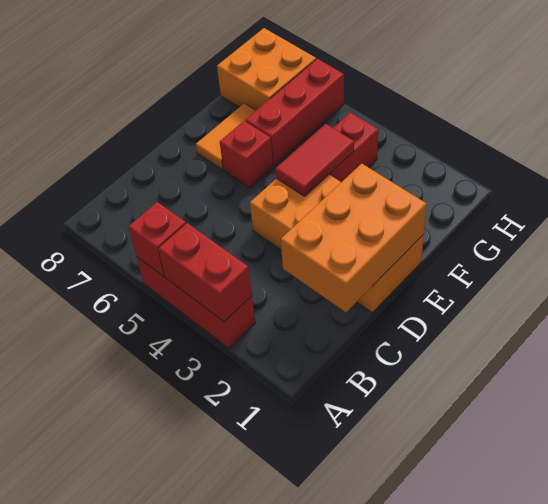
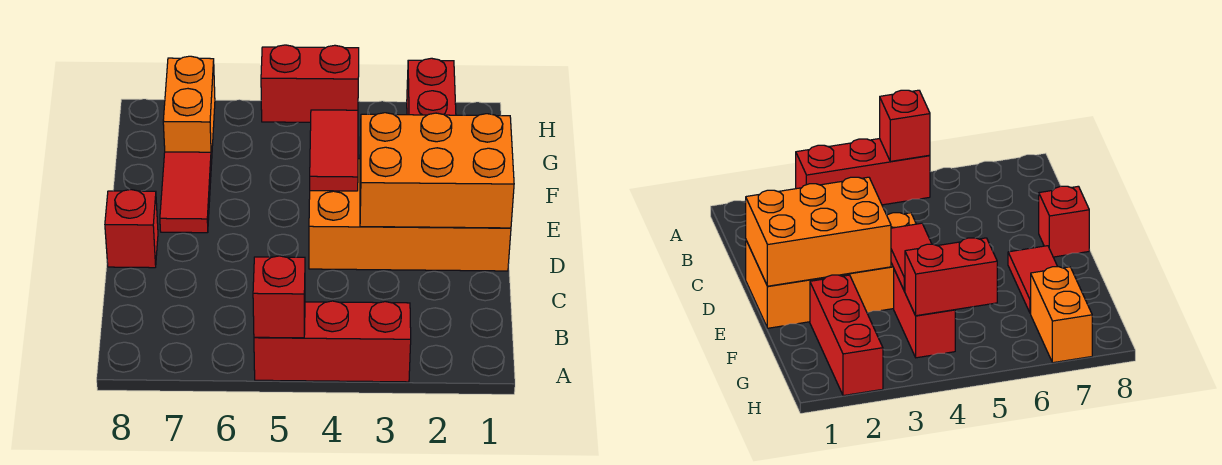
red 1x2 brick [158,223,252,322] -> red 1x2 brick moved to [261,45,359,122]
orange 2x3 brick [281,164,427,312] -> orange 2x3 brick turned to [360,113,514,228]
red 1x1 brick [220,121,273,188] -> red 1x1 brick moved to [105,190,158,268]
orange 1x2 tile [196,103,256,170] -> red 1x2 tile [160,152,211,233]
red 1x3 brick [245,59,344,166] -> red 1x3 brick moved to [407,58,456,115]
orange 2x2 brick [217,28,316,110] -> orange 1x2 brick [163,56,215,164]

